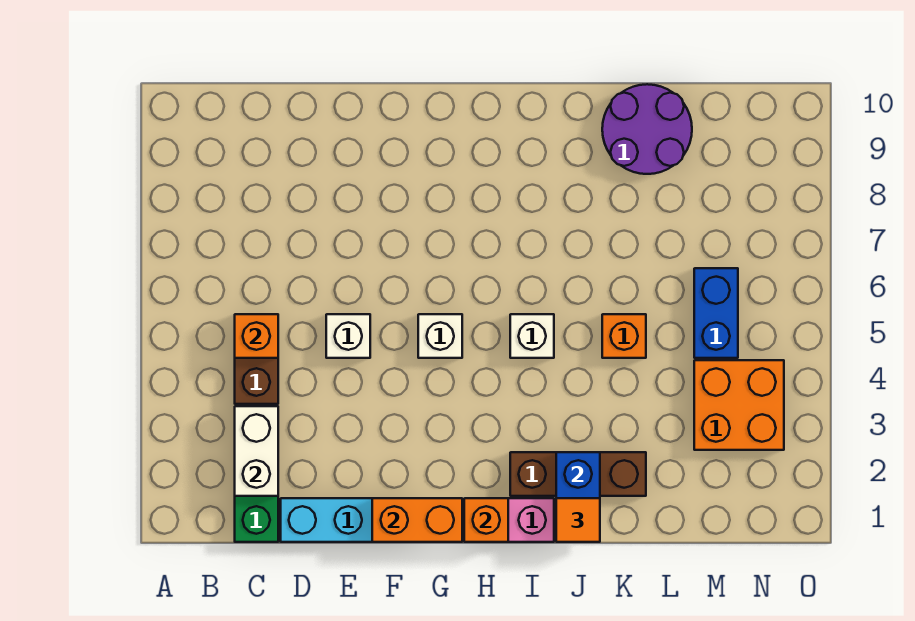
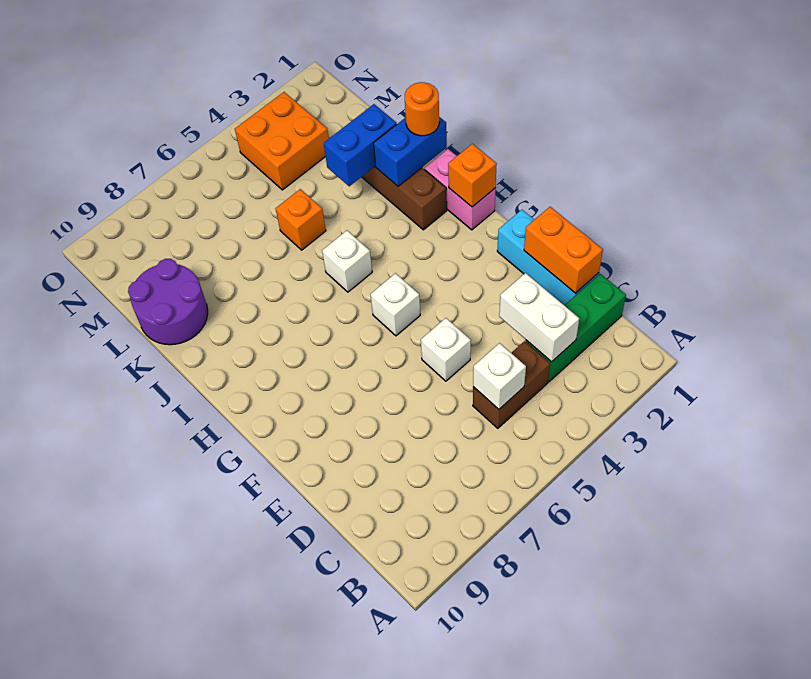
white 1x2 brick [235,406,278,496] -> white 1x2 brick turned to [499,273,579,362]
orange 1x1 brick [235,314,278,358] -> white 1x1 brick [473,343,526,409]
orange 1x2 brick [372,498,462,542] -> orange 1x2 brick moved to [524,207,603,293]
orange 1x1 tile [556,498,600,542] -> orange 1x1 round brick [405,82,439,136]
blue 1x2 brick [694,268,738,358] -> blue 1x2 brick moved to [324,104,397,186]

